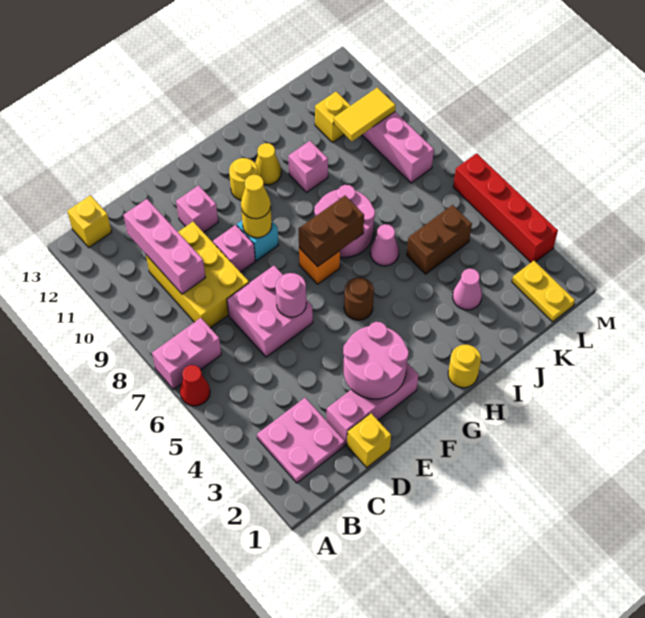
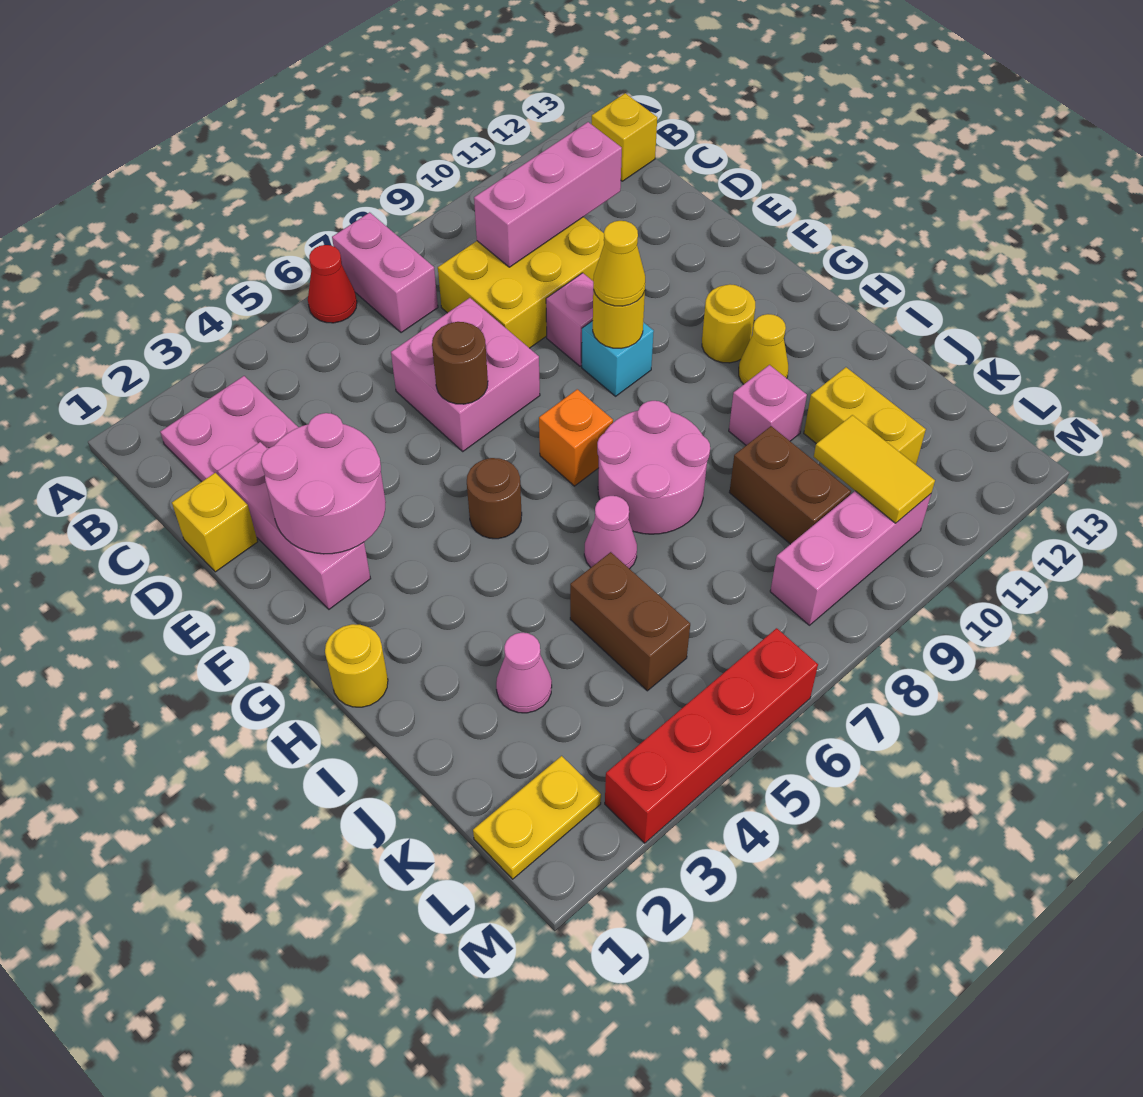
pink 1x1 round brick [276,273,306,317] -> brown 1x1 round brick [432,322,488,404]
pink 1x1 brick [176,185,218,232] -> none
brown 1x2 brick [299,196,364,267] -> brown 1x2 brick moved to [729,426,851,544]
yellow 1x1 brick [315,92,351,142] -> yellow 1x2 brick [804,367,926,465]

